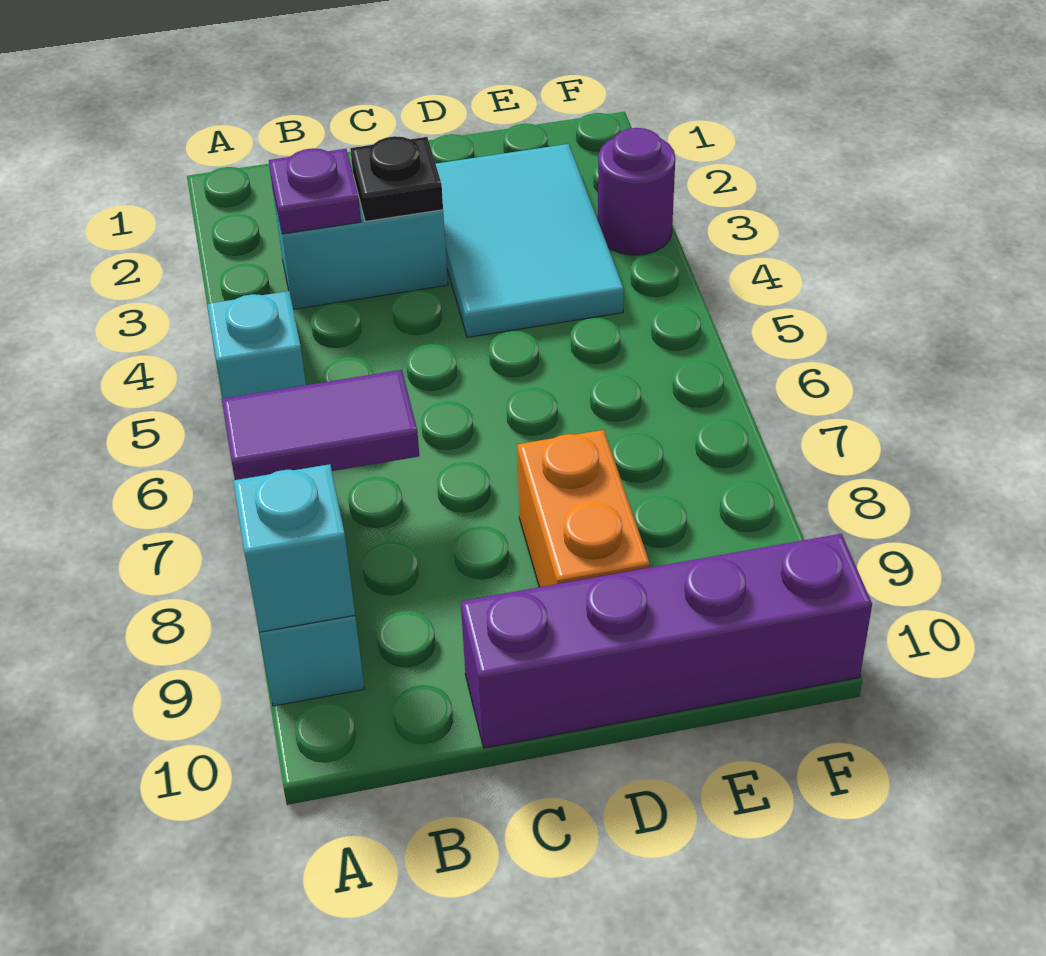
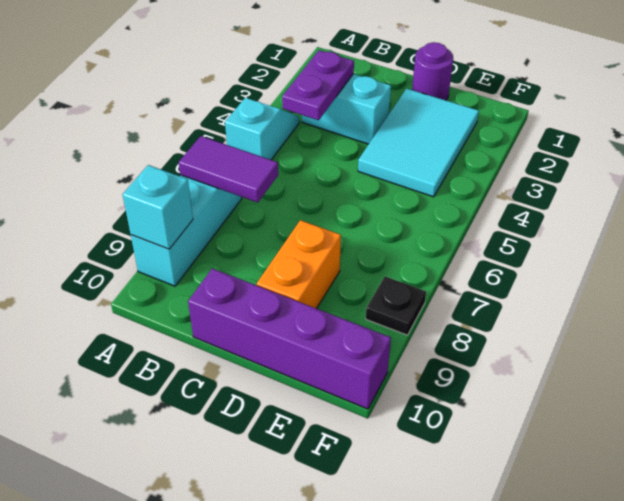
purple 1x1 plate [269,148,361,234] -> purple 1x2 plate [282,50,354,120]
black 1x1 plate [350,136,443,222] -> black 1x1 plate moved to [366,277,426,335]
purple 1x1 round brick [598,128,675,255] -> purple 1x1 round brick moved to [412,42,453,100]

